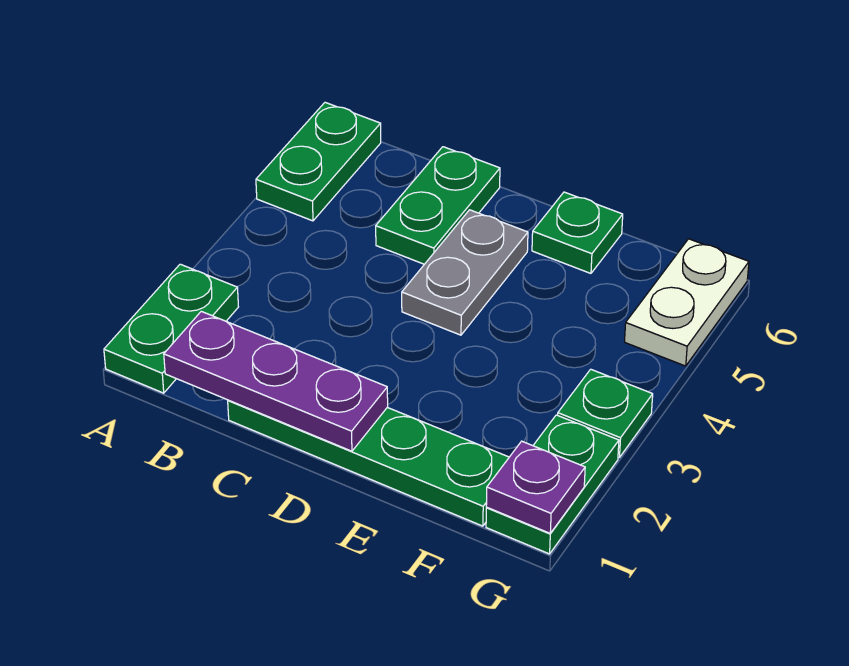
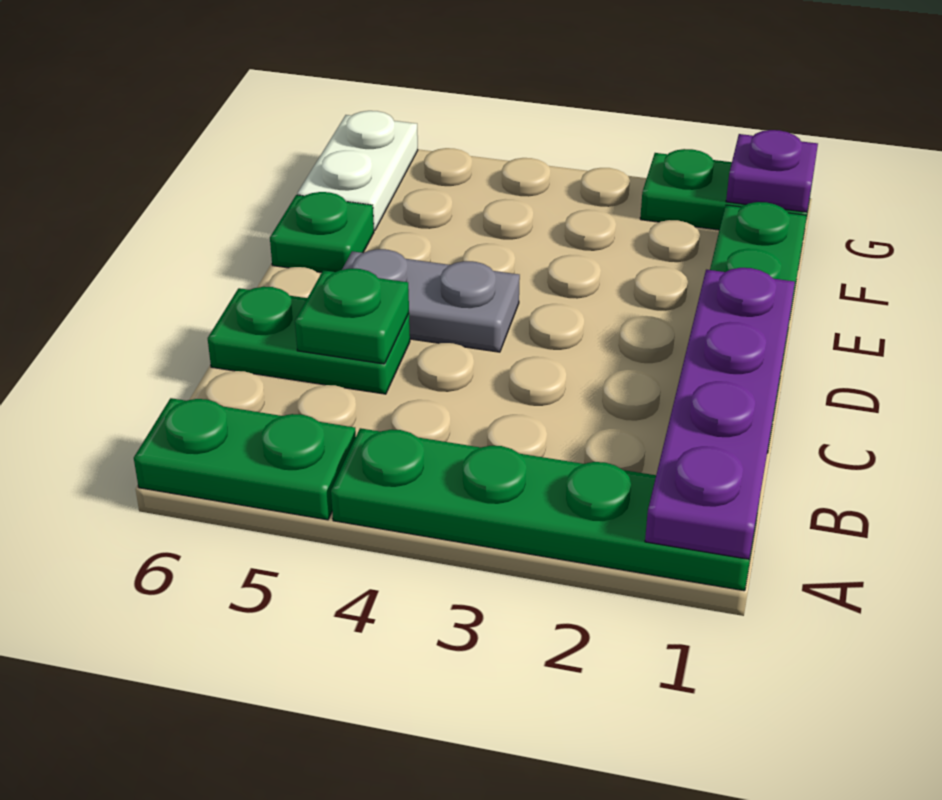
green 1x2 plate [104,264,238,393] -> green 1x4 plate [331,428,759,591]
purple 1x3 plate [164,311,388,451] -> purple 1x4 plate [645,268,795,559]
green 1x1 plate [558,369,653,457] -> green 1x1 plate moved to [295,269,409,364]
white 1x2 plate [625,239,749,366] -> white 1x2 plate turned to [297,111,418,231]

